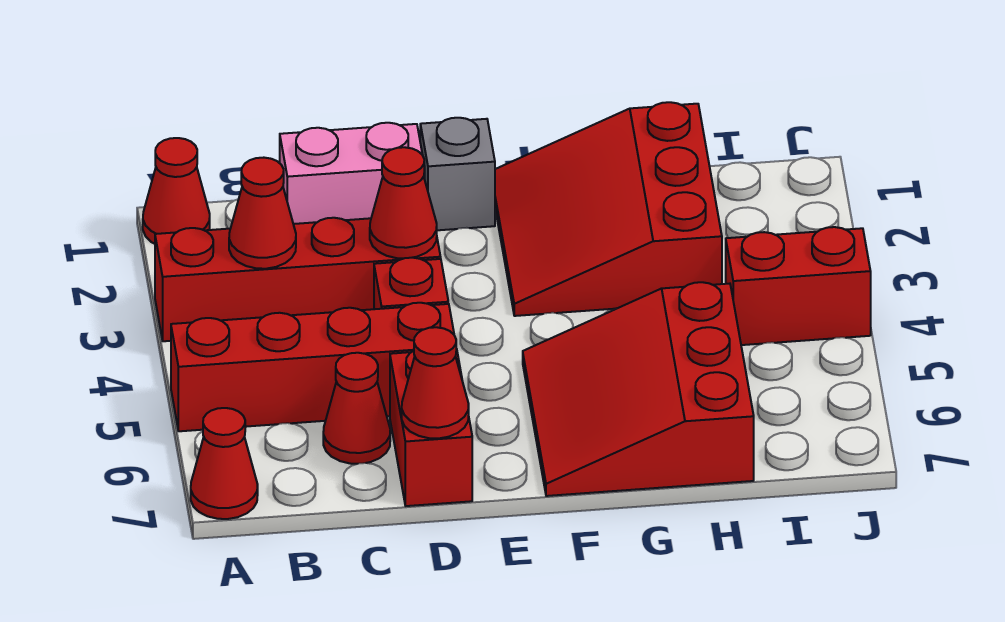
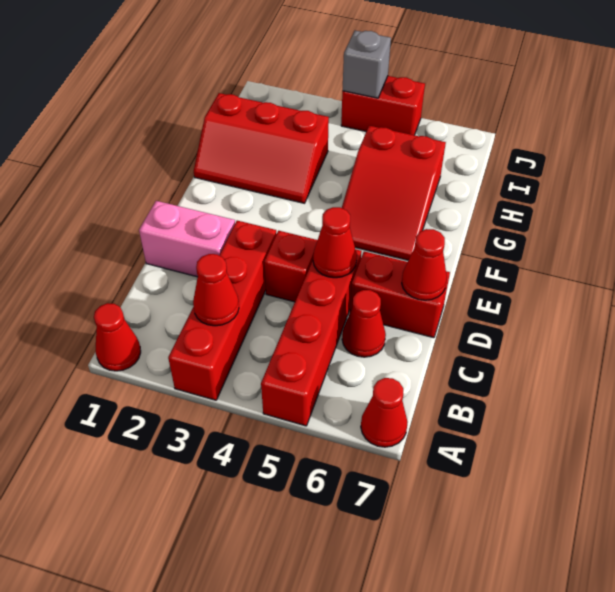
pink 1x2 brick [280,123,425,224] -> pink 1x2 brick turned to [139,201,235,277]
red 1x1 cone [370,147,437,258] -> red 1x1 cone moved to [313,207,357,278]
grey 1x1 brick [420,118,495,230] -> grey 1x1 brick moved to [343,31,391,98]
red 3x3 slope [495,102,722,316] -> red 2x3 slope [194,93,329,203]
red 3x3 slope [523,282,754,496] -> red 2x3 slope [342,126,446,260]
red 1x2 brick [726,227,871,345] -> red 1x2 brick turned to [341,76,425,135]

